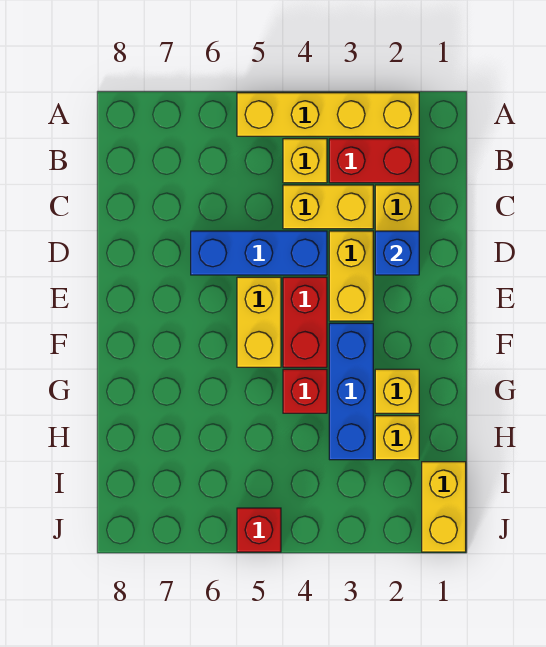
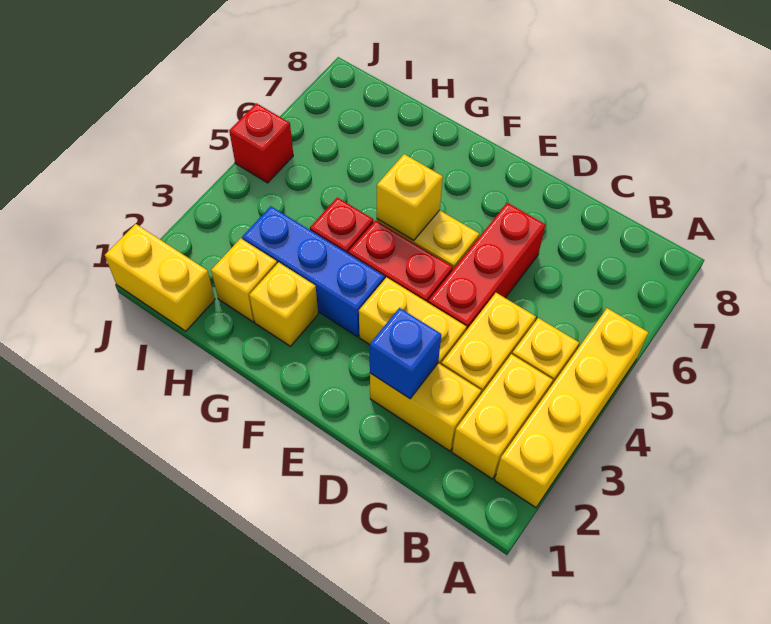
red 1x2 brick [329,139,419,183] -> yellow 1x2 brick [452,354,553,479]
blue 1x3 brick [191,231,327,275] -> red 1x3 brick [428,203,545,330]
none -> yellow 1x1 brick [377,154,443,240]

